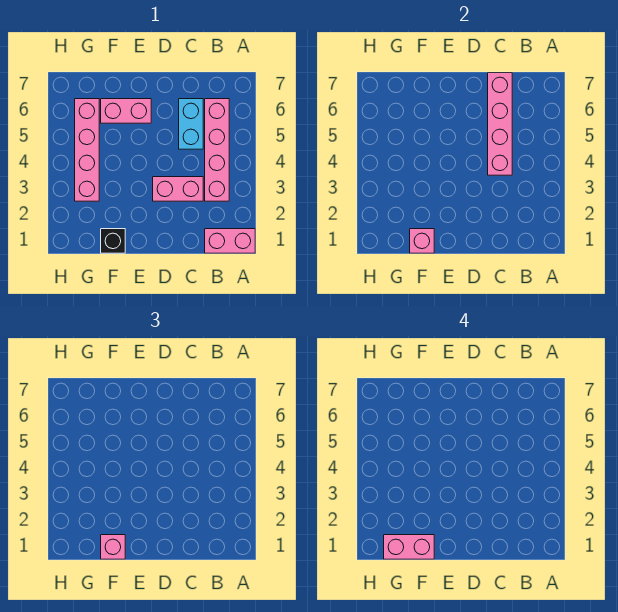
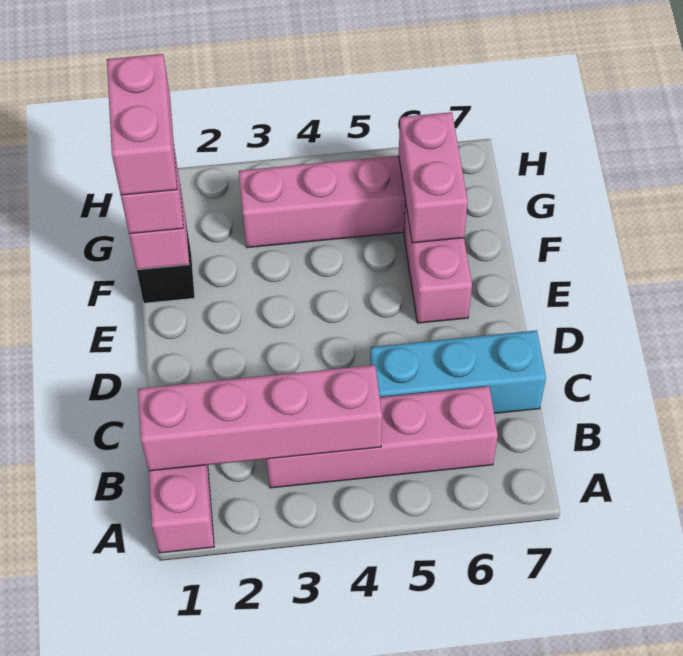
pink 1x2 brick [153,177,203,201] -> pink 1x2 brick moved to [399,112,468,243]
pink 1x4 brick [488,73,512,175] -> pink 1x4 brick moved to [138,365,382,471]
cyan 1x2 brick [179,99,203,149] -> cyan 1x3 brick [370,330,546,413]

